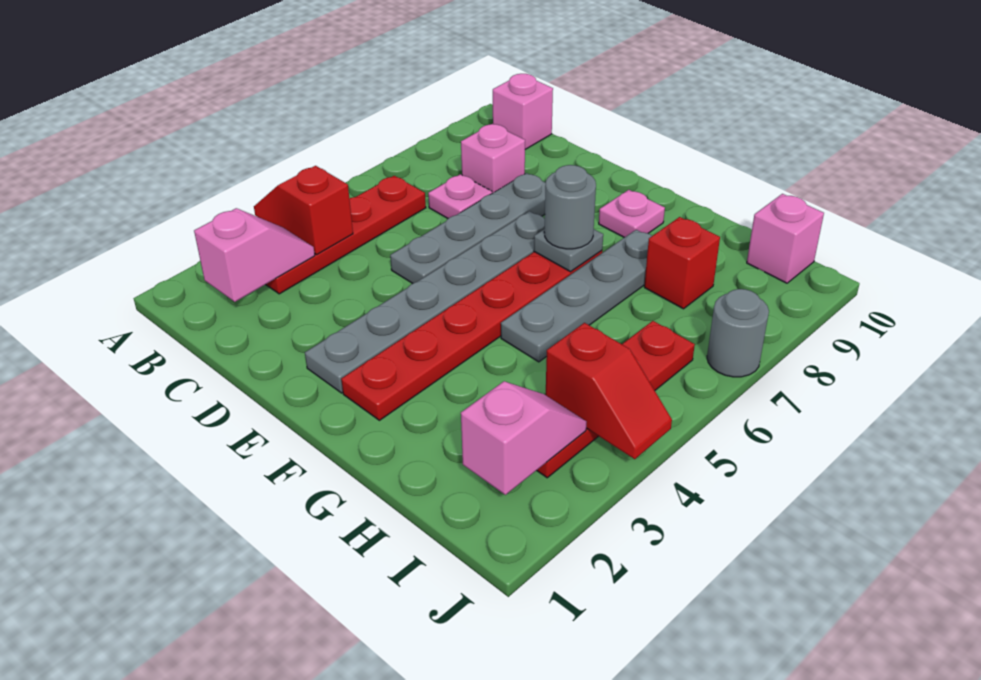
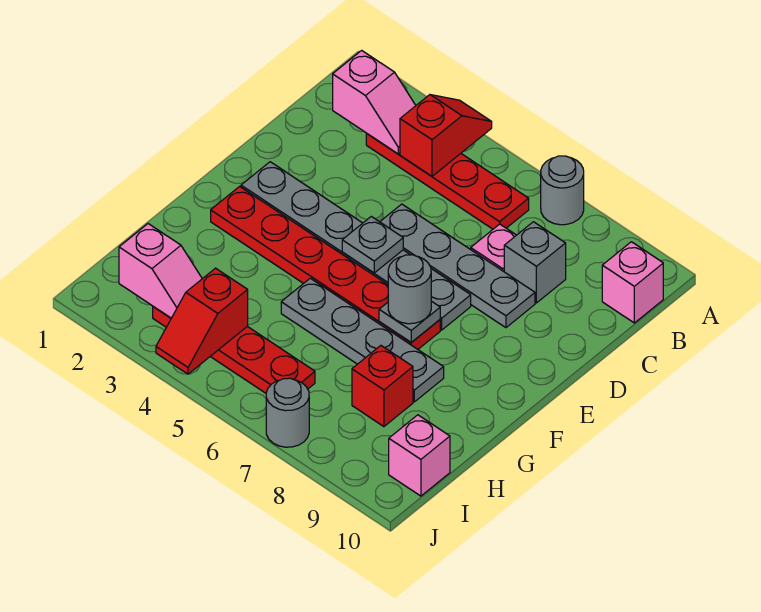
none -> grey 1x1 round brick [541,156,584,225]
pink 1x1 brick [461,124,525,193] -> grey 1x1 brick [504,222,566,303]
none -> grey 1x1 plate [342,216,403,273]
pink 1x1 plate [599,190,665,238] -> none

